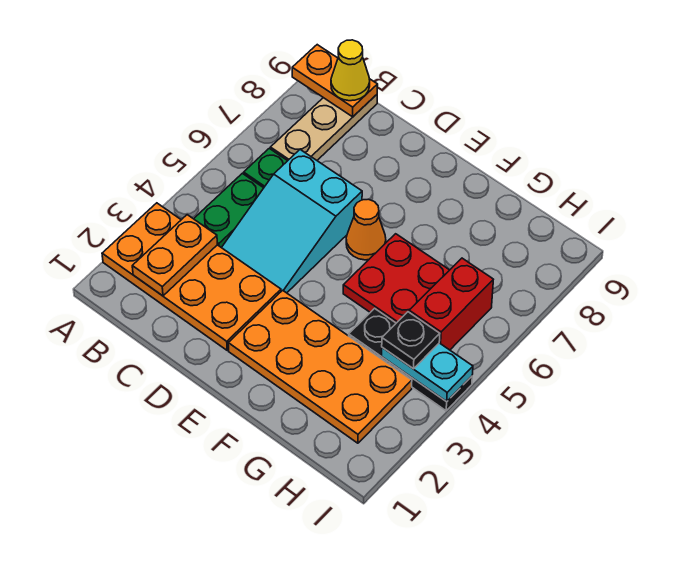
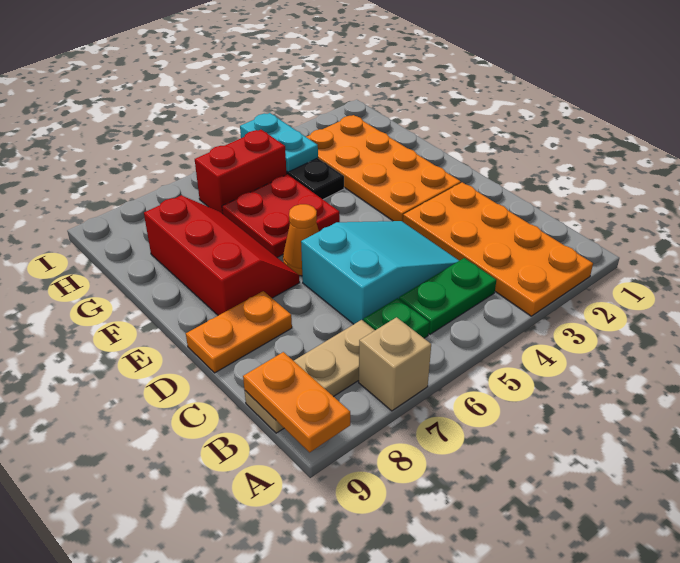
none -> tan 1x1 brick [359,317,431,411]
orange 1x2 plate [132,215,217,296] -> orange 1x2 plate moved to [186,291,292,373]
yellow 1x1 cone [331,40,370,101] -> none
none -> red 2x3 slope [144,195,300,315]
black 1x1 plate [382,312,440,369] -> none

